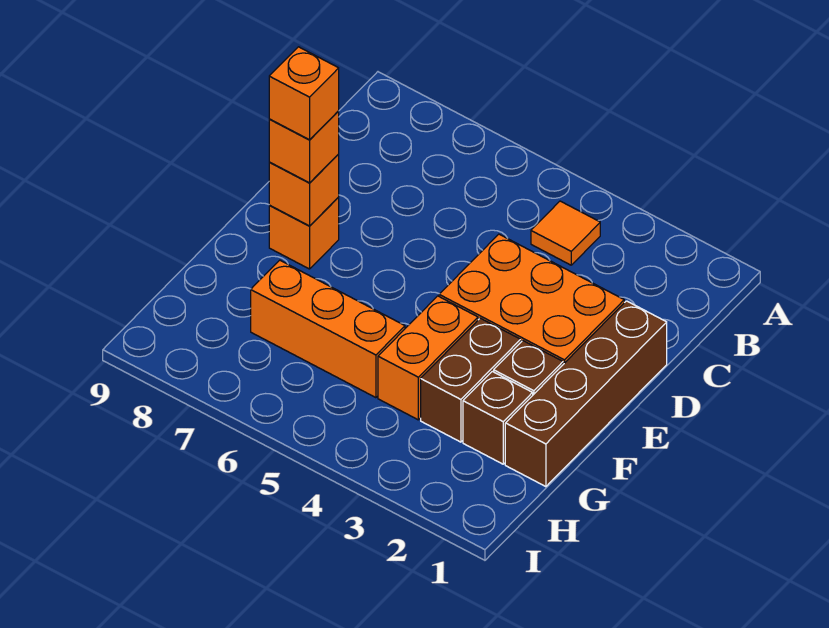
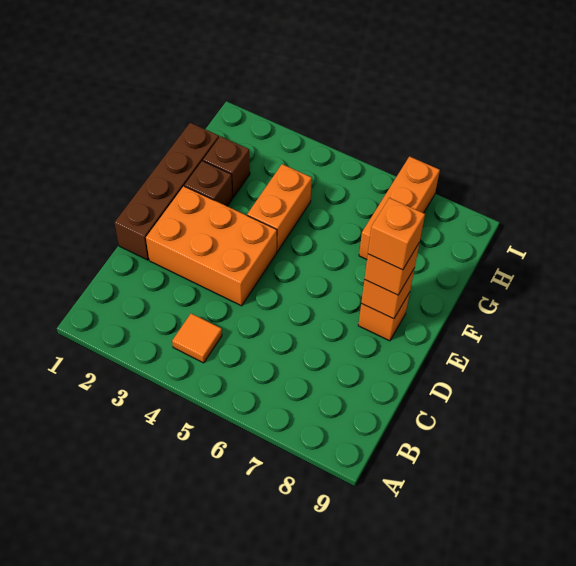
brown 1x2 brick [421,318,521,442] -> none
orange 1x3 brick [251,260,405,398] -> orange 1x3 brick turned to [359,156,440,259]

